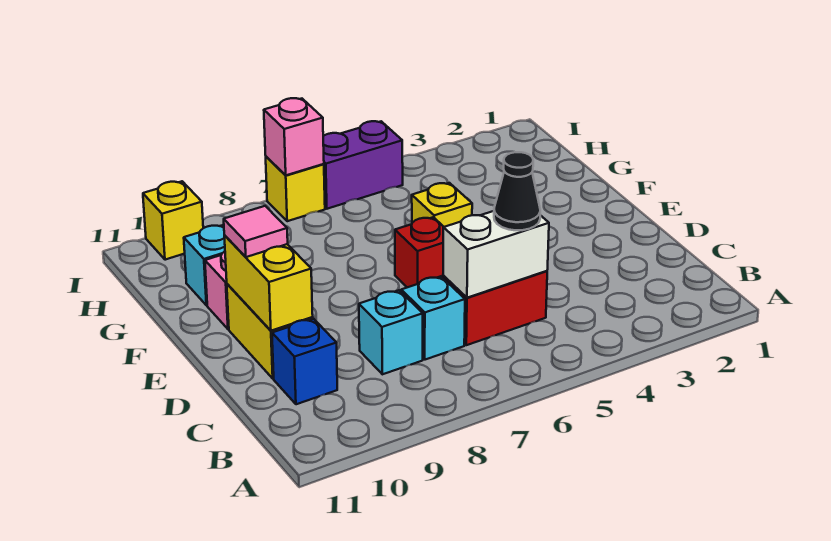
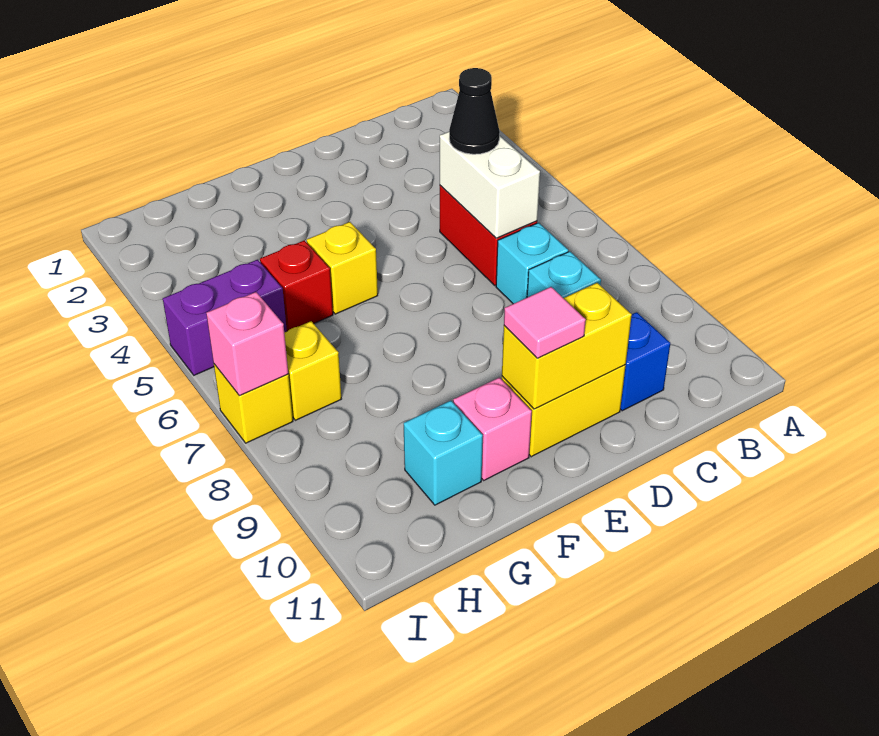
red 1x1 brick [395,217,444,287] -> red 1x1 brick moved to [260,240,333,331]
purple 1x2 brick [323,121,403,209] -> purple 1x2 brick turned to [163,260,287,375]
yellow 1x1 brick [143,181,203,260] -> yellow 1x1 brick moved to [284,321,341,420]

